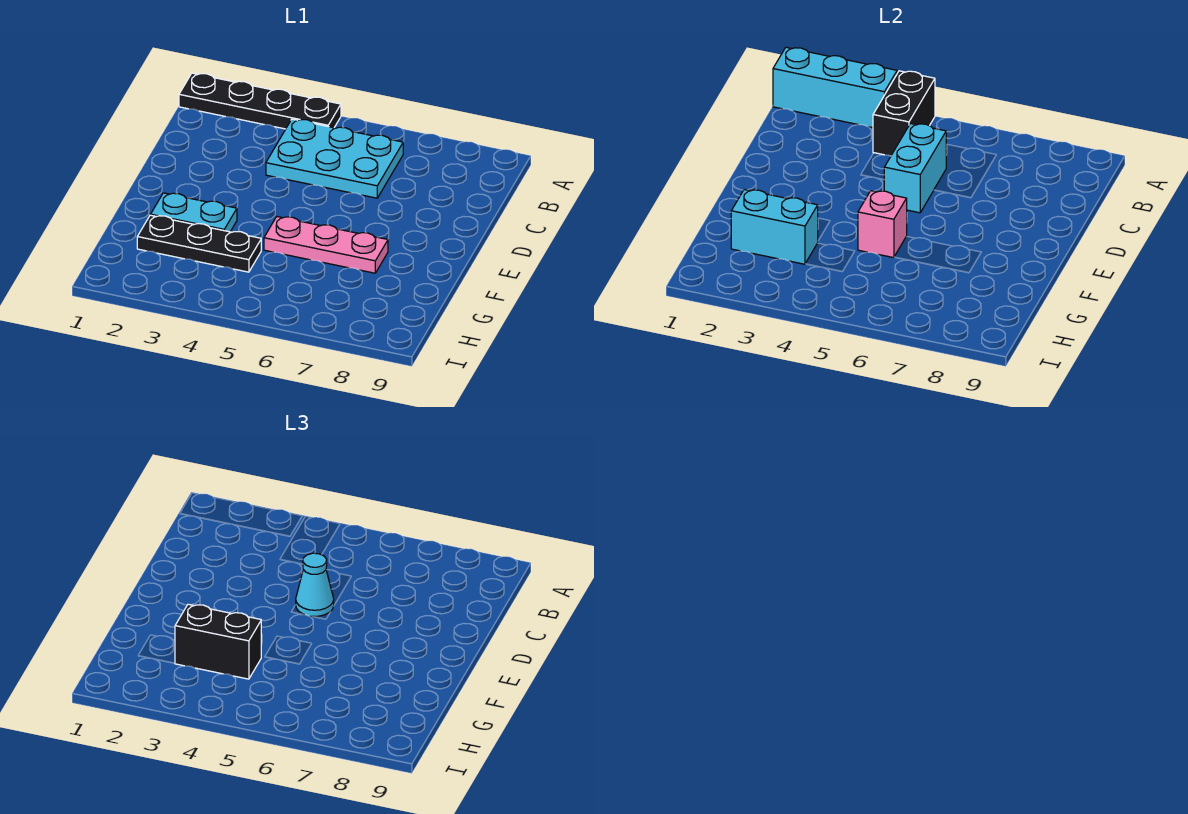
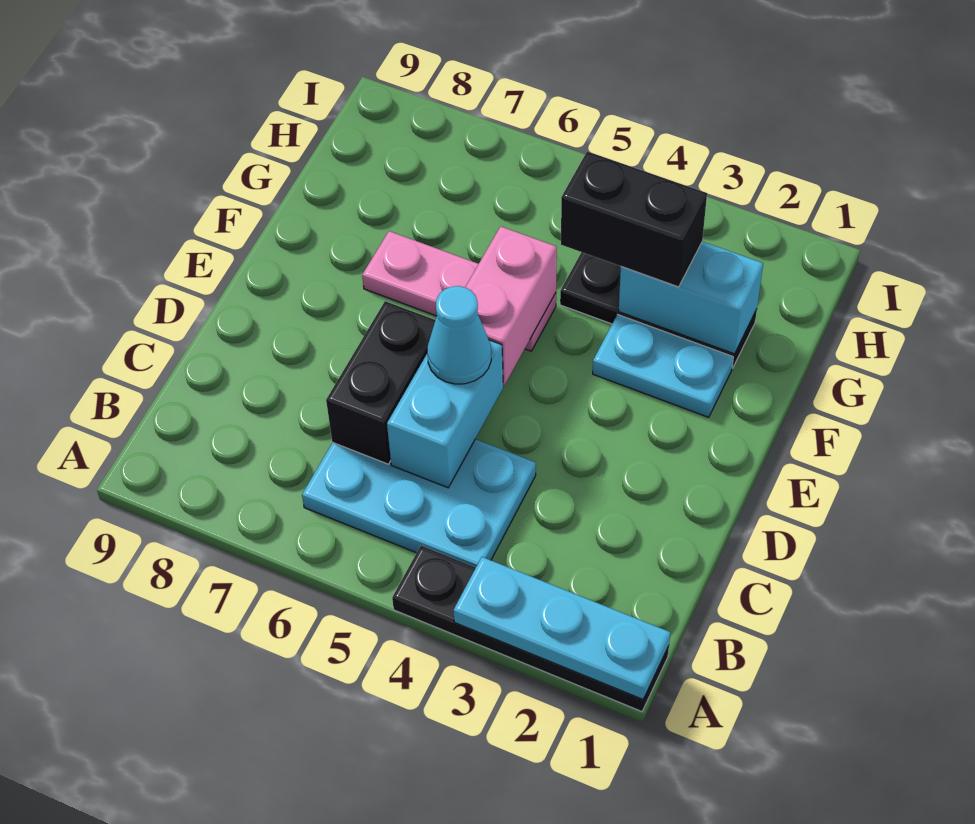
cyan 1x3 brick [773,47,897,128] -> cyan 1x3 plate [453,557,670,699]
black 1x2 brick [873,71,935,156] -> black 1x2 brick moved to [326,301,435,464]
pink 1x1 brick [858,191,907,258] -> pink 1x2 brick [465,226,557,386]

